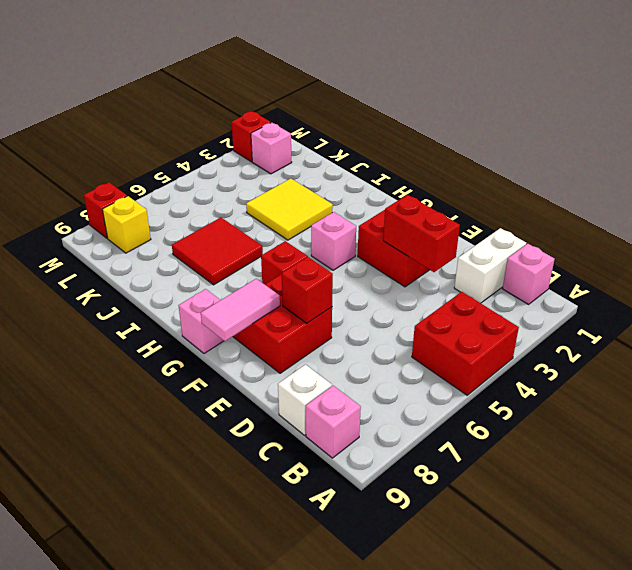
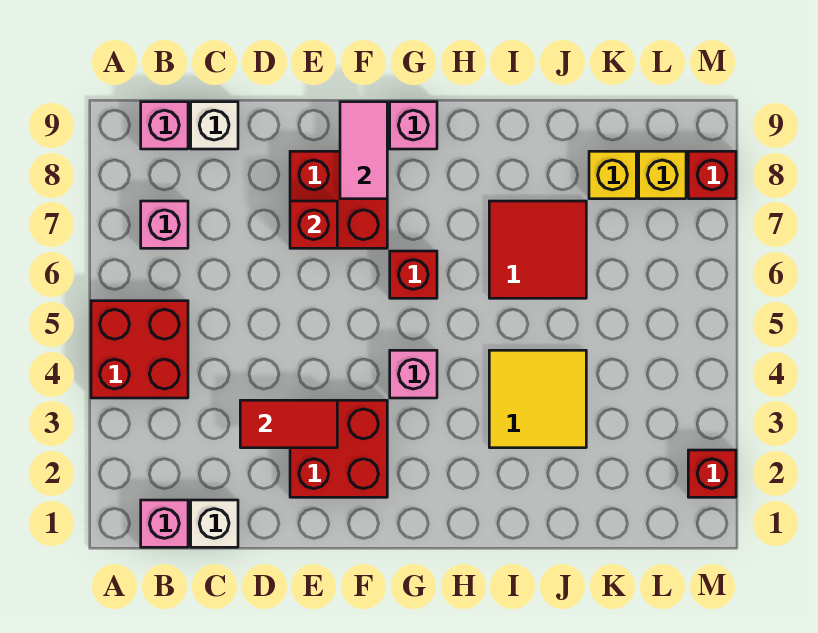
white 1x2 brick [454,228,526,303] -> white 1x1 brick [191,500,238,547]
red 1x2 brick [383,195,460,272] -> red 1x2 tile [240,400,337,448]
none -> yellow 1x1 brick [589,151,636,199]
pink 1x1 brick [251,123,292,174] -> pink 1x1 brick moved to [141,201,188,248]

